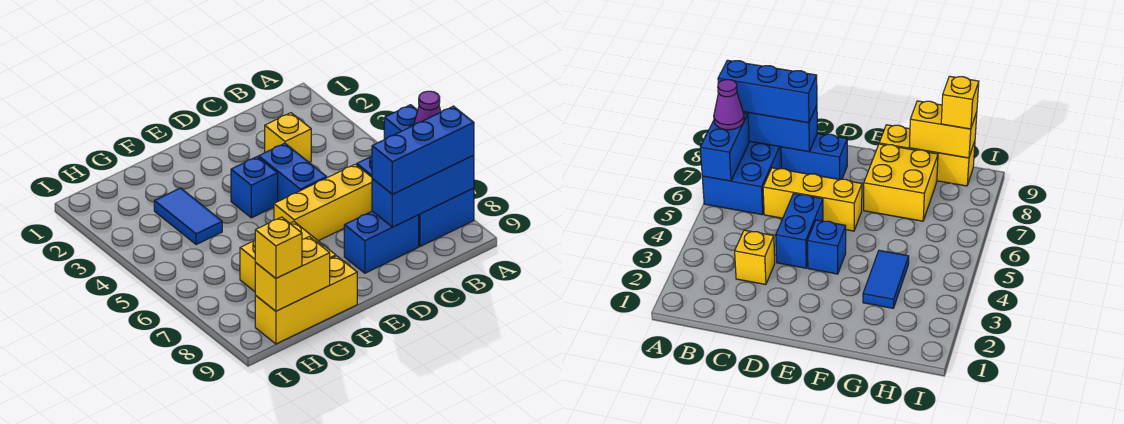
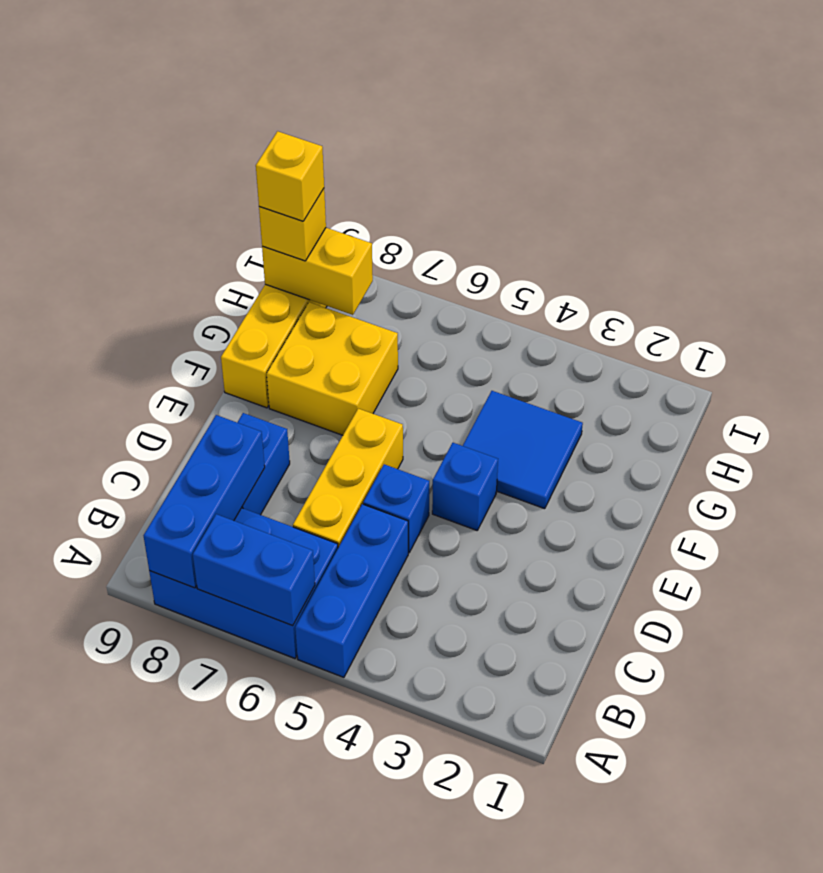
purple 1x1 cone [414,91,441,125] -> none
blue 1x3 brick [372,106,474,194] -> blue 1x3 brick moved to [295,504,408,677]
yellow 1x1 brick [265,113,311,162] -> yellow 1x1 brick moved to [256,131,324,221]
blue 1x2 brick [259,143,327,201] -> blue 1x1 brick [363,464,429,553]
blue 1x2 tile [154,188,222,245] -> blue 2x2 tile [463,391,583,509]
yellow 1x2 brick [255,237,330,311] -> yellow 1x2 brick turned to [262,228,373,315]

